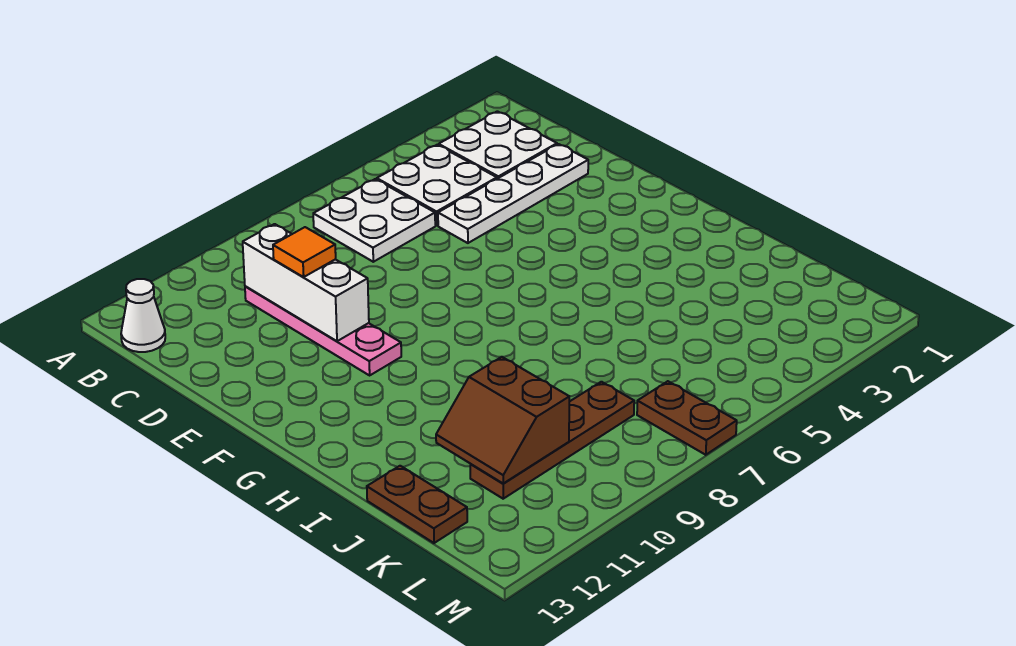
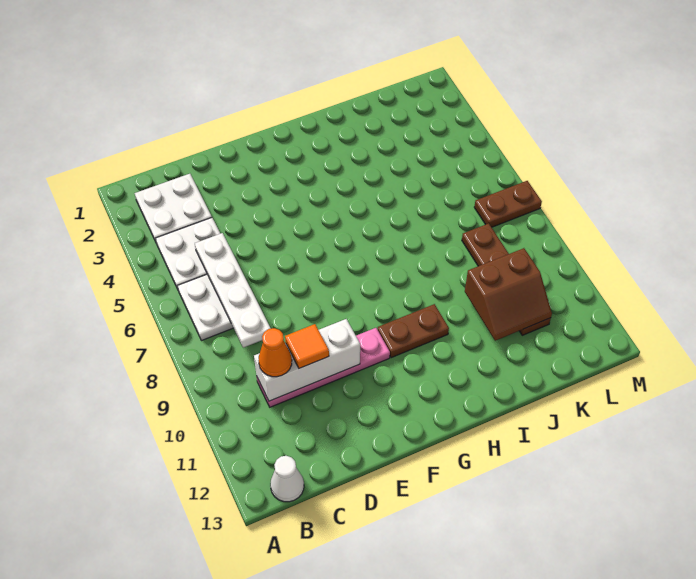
none -> orange 1x1 cone [259,328,292,377]
white 1x4 plate [438,144,588,243] -> white 1x4 plate moved to [195,233,271,348]
brown 1x2 plate [367,466,467,543] -> brown 1x2 plate moved to [378,304,449,358]

